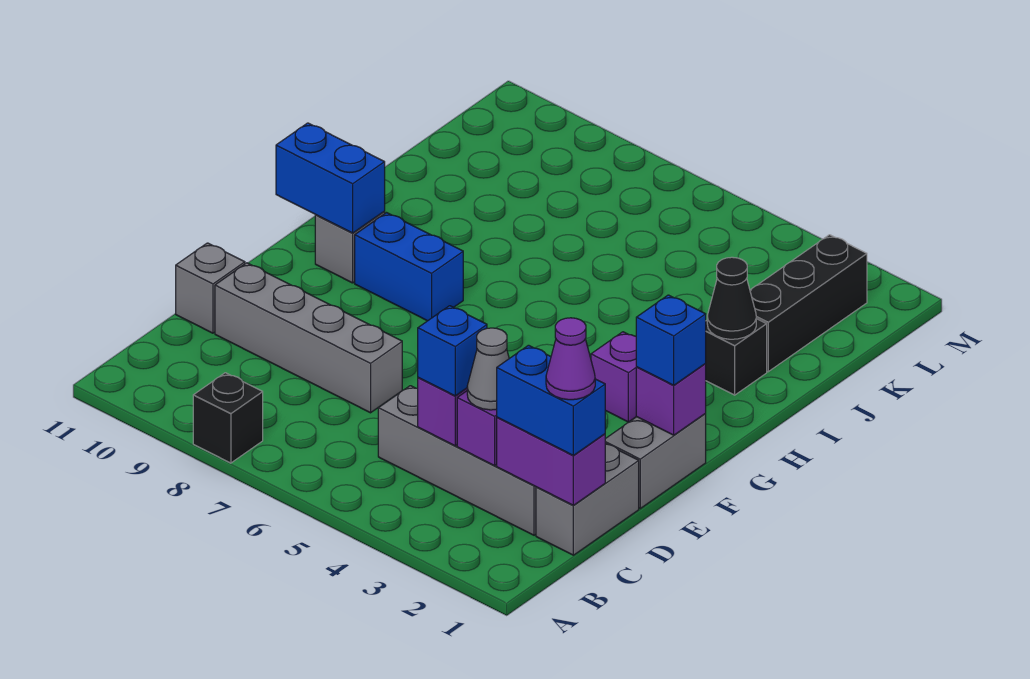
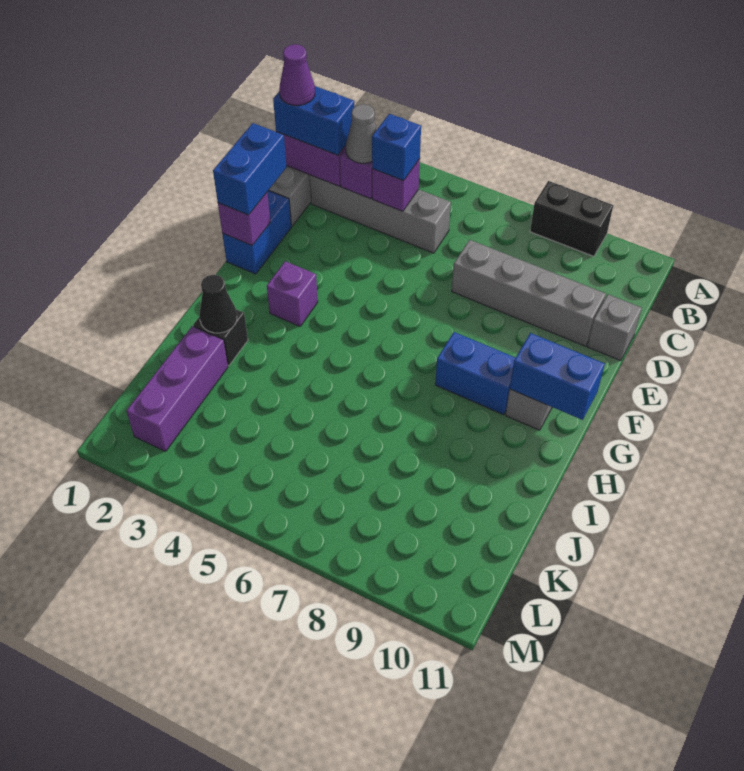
black 1x1 brick [193,373,263,463] -> black 1x2 brick [530,181,613,256]
grey 1x2 brick [605,414,706,508] -> blue 1x2 brick [222,190,291,274]
blue 1x1 brick [636,295,706,385] -> blue 1x2 brick [213,123,287,215]
black 1x3 brick [750,235,867,372] -> purple 1x3 brick [127,326,228,451]

